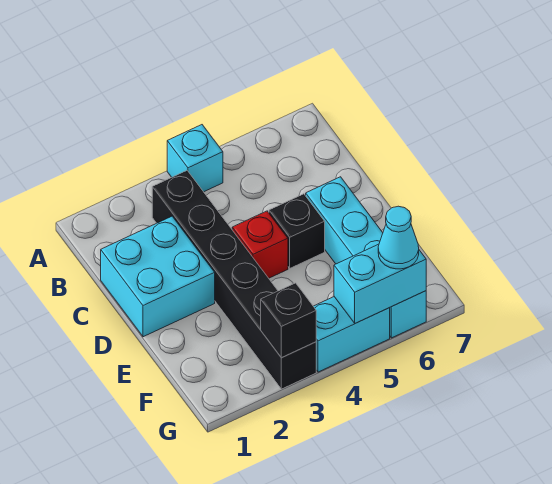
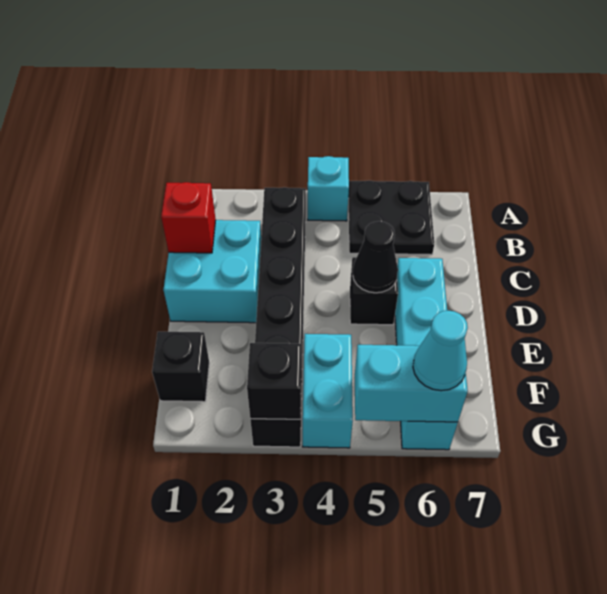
none -> black 2x2 plate [348,180,434,255]
red 1x1 brick [232,211,288,278] -> red 1x1 brick moved to [161,182,216,253]
none -> black 1x1 cone [353,221,398,293]
none -> black 1x1 brick [152,332,209,402]
cyan 1x2 brick [313,297,390,372] -> cyan 1x2 brick turned to [303,334,353,448]

